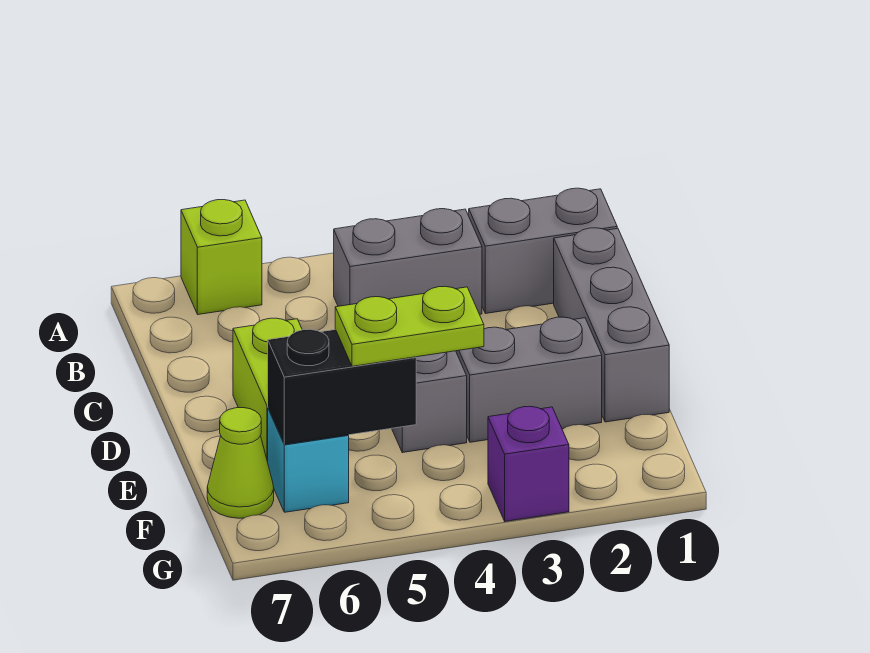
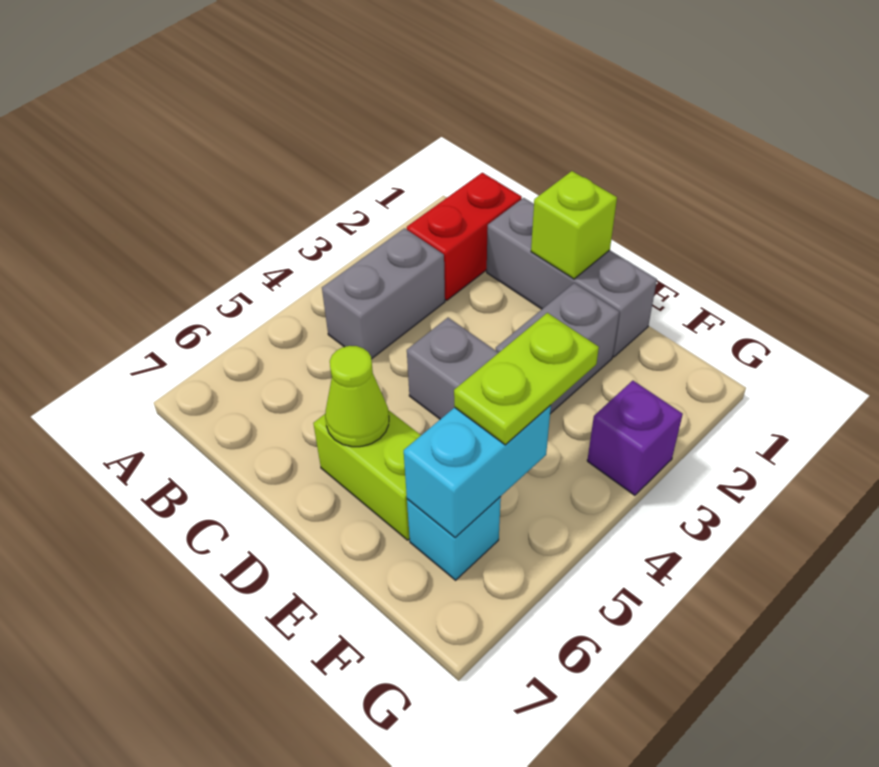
lime 1x1 brick [181,200,262,315] -> lime 1x1 brick moved to [531,171,617,279]
grey 1x2 brick [469,188,617,314] -> red 1x2 brick [407,173,522,300]
black 1x2 brick [268,329,416,444] -> cyan 1x2 brick [404,405,551,537]
lime 1x1 cone [207,408,274,518] -> lime 1x1 cone moved to [325,346,389,447]

